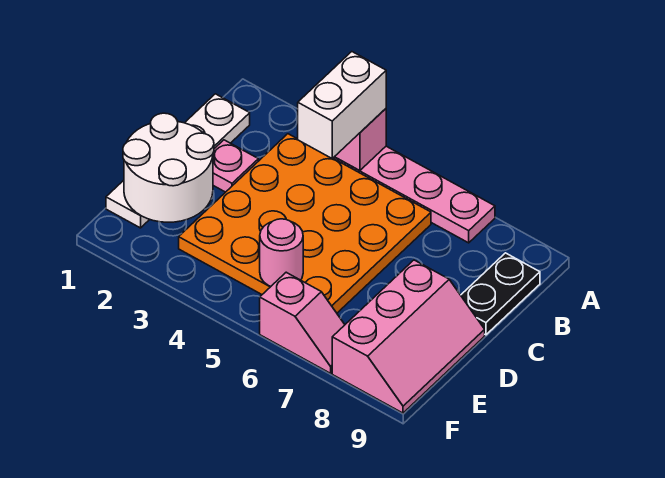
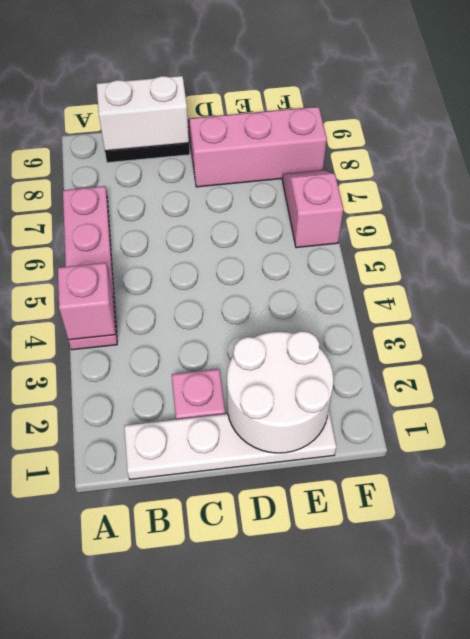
white 1x2 brick [298,52,386,158] -> white 1x2 brick moved to [97,76,189,151]
orange 4x4 plate [179,134,431,313] -> none
pink 1x1 round brick [260,219,303,286] -> none

